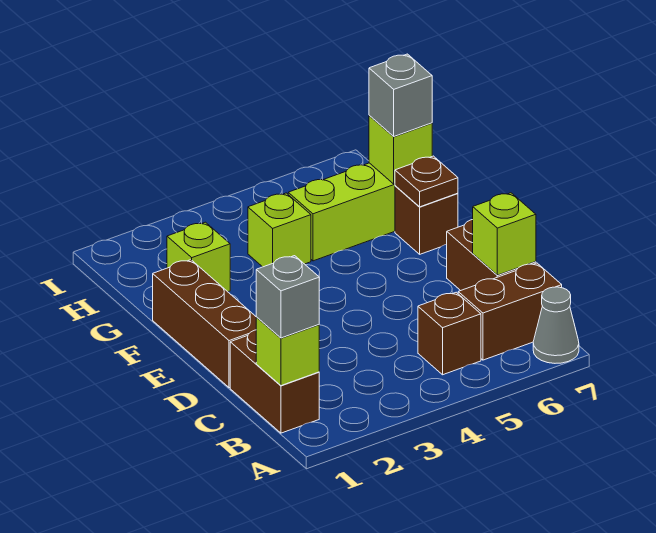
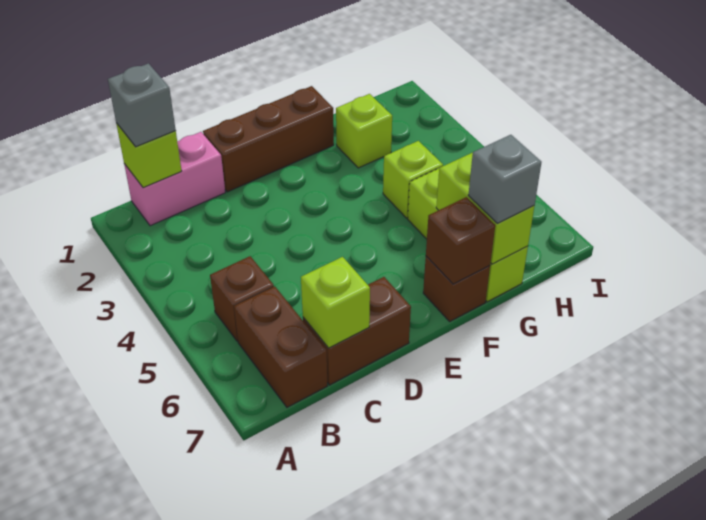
grey 1x1 cone [533,287,579,363] -> none
brown 1x2 brick [230,330,319,433] -> pink 1x2 brick [124,132,225,226]
brown 1x1 plate [395,156,458,207] -> brown 1x1 brick [426,197,495,284]
lime 1x1 brick [369,115,432,184] -> lime 1x2 brick [436,153,534,264]

